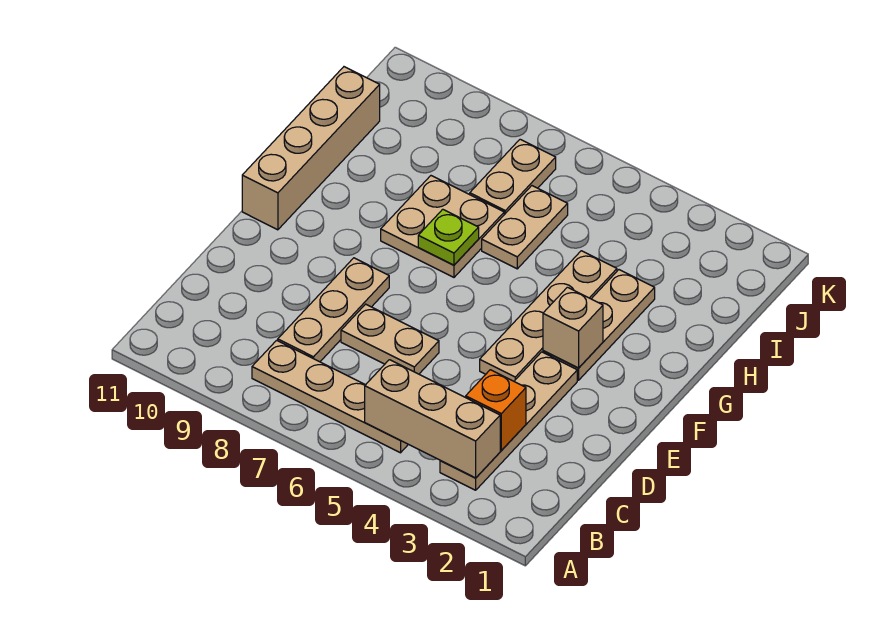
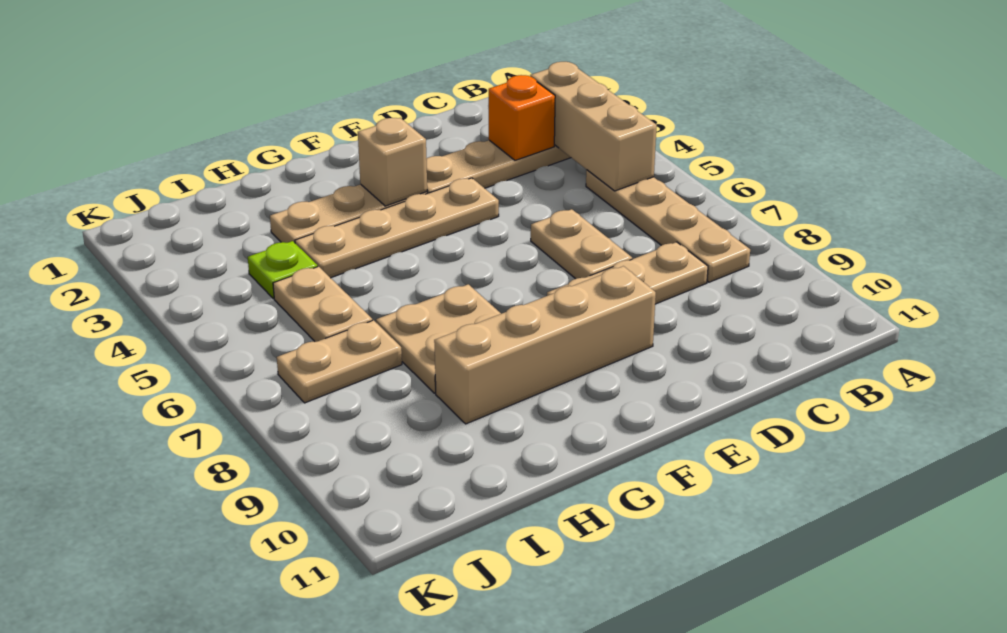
tan 1x4 brick [242,67,380,230] -> tan 1x4 brick moved to [434,266,656,424]
lime 1x1 plate [418,209,479,265] -> lime 1x1 plate moved to [248,241,318,299]
tan 1x2 plate [482,186,568,269] -> tan 1x2 plate turned to [273,266,372,342]

